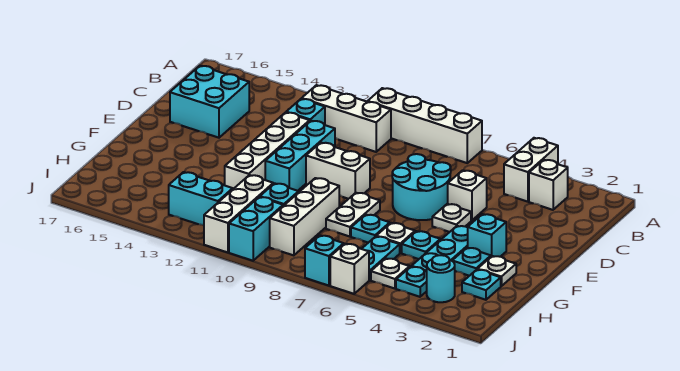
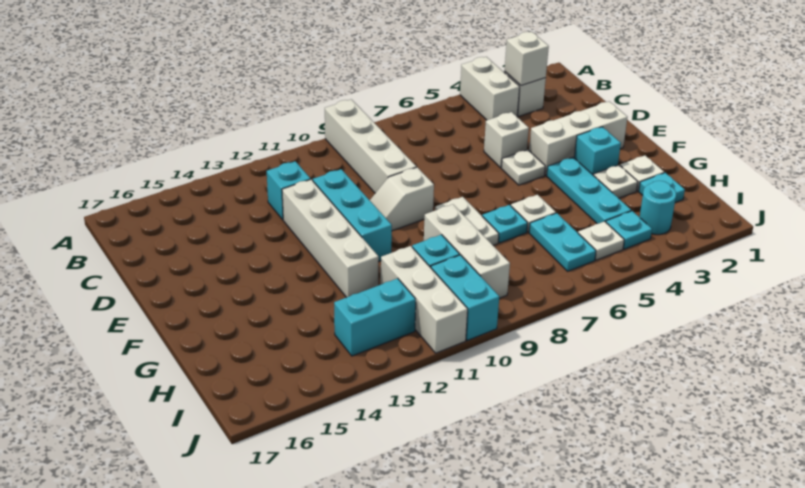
white 1x4 brick [368,88,482,163] -> white 1x4 brick turned to [325,99,416,193]
white 1x3 brick [302,85,391,152] -> white 1x3 brick moved to [529,101,627,175]
cyan 2x2 brick [170,66,249,138] -> none
cyan 2x2 round brick [392,154,451,220] -> none
white 1x2 brick [306,143,370,199] -> white 1x2 slope [370,167,434,231]
cyan 1x1 plate [453,248,491,276] -> white 1x1 plate [593,165,638,198]
cyan 1x1 plate [402,231,440,259] -> none
white 1x1 brick [330,244,369,294] -> white 1x1 brick moved to [505,32,549,86]
cyan 1x1 brick [305,235,344,286] -> none

